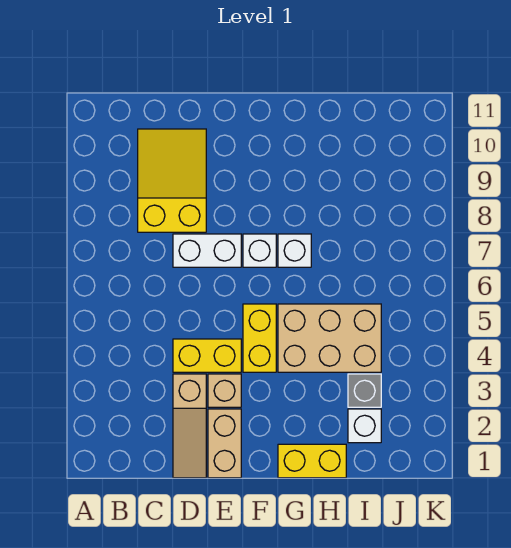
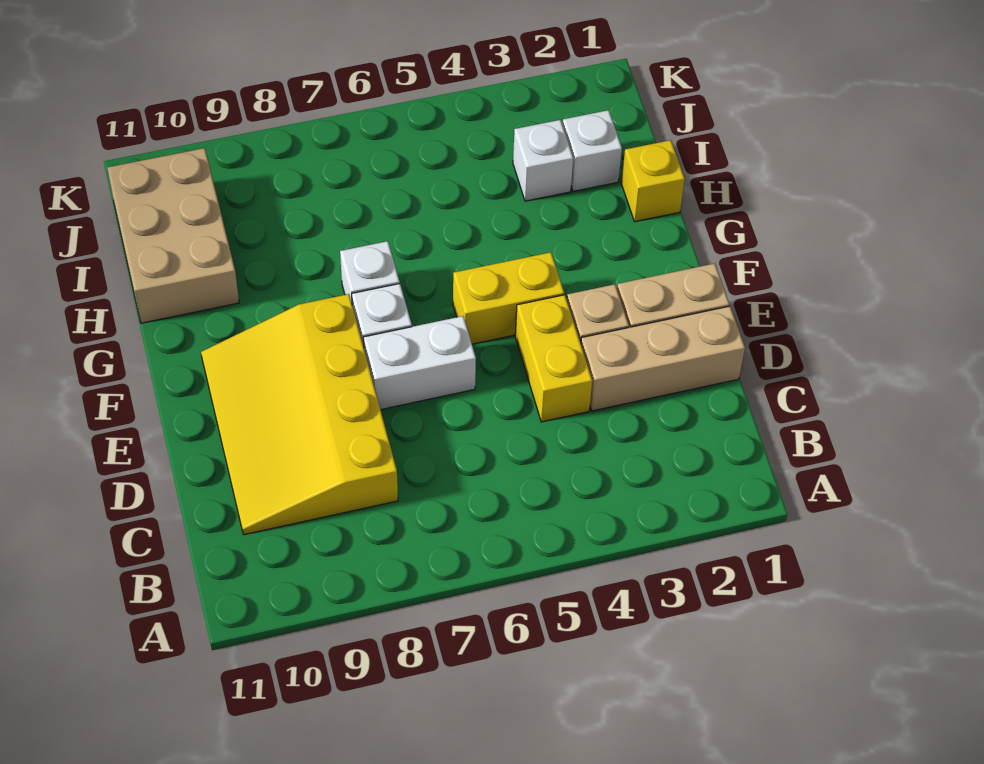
yellow 2x3 slope [138,129,206,232] -> yellow 3x4 slope [201,294,398,535]
tan 1x3 slope [173,374,206,478] -> tan 1x3 brick [581,306,745,411]
white 1x2 brick [173,234,241,267] -> white 1x2 brick turned to [363,316,476,410]
yellow 1x2 brick [278,444,346,478] -> yellow 1x1 brick [621,140,685,222]
tan 2x3 brick [278,304,381,372] -> tan 2x3 brick moved to [107,148,239,323]
grey 1x1 brick [348,374,381,407] -> white 1x1 brick [513,120,573,201]

